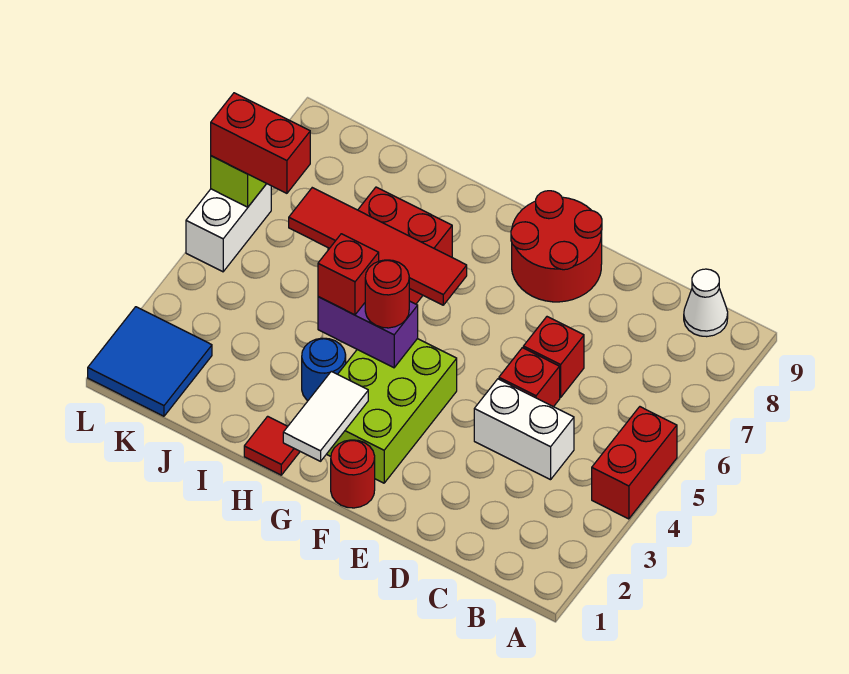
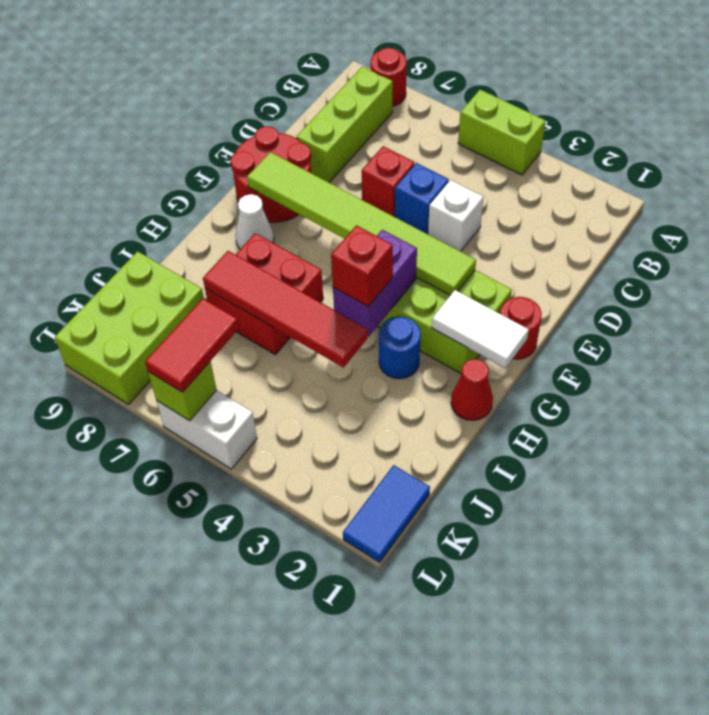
red 1x2 brick [592,407,677,519] -> lime 1x2 brick [458,90,546,175]
none -> lime 1x3 brick [296,67,393,182]
white 1x1 cone [684,269,728,337] -> white 1x1 cone moved to [235,194,274,249]
white 1x2 brick [474,379,574,480] -> white 1x1 brick [428,180,483,251]
red 1x1 brick [499,348,560,407] -> blue 1x1 brick [395,163,449,234]
none -> lime 1x6 tile [247,152,476,295]
red 1x1 round brick [365,260,409,328] -> red 1x1 round brick moved to [371,48,407,106]
red 1x4 tile [289,188,467,305] -> red 1x4 tile turned to [203,251,368,368]
red 1x1 tile [244,416,300,475] -> red 1x1 cone [451,359,493,420]
none -> lime 2x3 brick [55,251,204,404]
blue 2x2 tile [88,307,212,416] -> blue 1x2 tile [343,465,430,562]
red 1x2 brick [211,93,310,193] -> red 1x2 tile [145,299,239,392]

